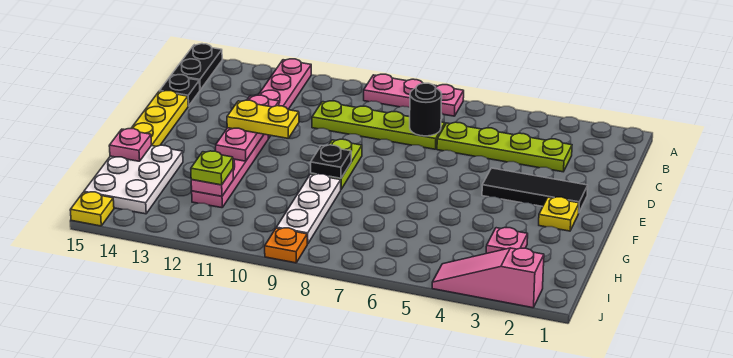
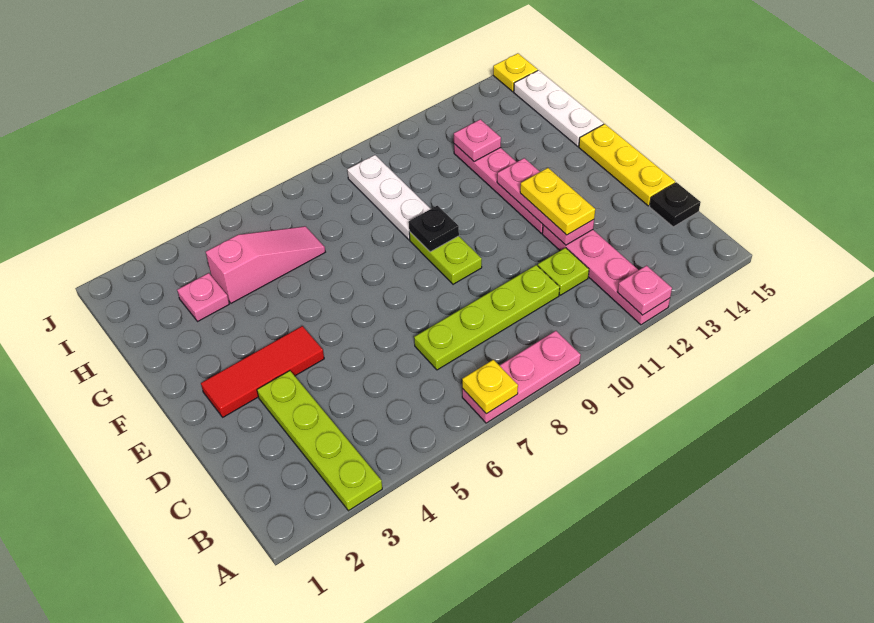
black 1x2 plate [172,44,222,90] -> none
lime 1x4 plate [437,122,572,172] -> lime 1x4 plate turned to [257,371,382,511]
black 1x1 round brick [410,83,442,136] -> none
black 1x3 tile [482,168,588,212] -> red 1x3 tile [201,326,324,417]
yellow 1x2 plate [227,100,299,138] -> yellow 1x2 plate turned to [520,168,595,235]
yellow 1x1 plate [539,197,579,231] -> yellow 1x1 plate moved to [462,360,518,414]
white 2x3 plate [84,145,183,214] -> white 1x3 plate [514,70,604,146]
pink 1x1 plate [109,129,152,161] -> pink 1x1 plate moved to [617,266,672,315]
lime 1x1 plate [191,151,233,185] -> lime 1x1 plate moved to [538,248,589,295]
pink 1x3 slope [432,248,544,308] -> pink 1x3 slope moved to [206,226,325,303]
orange 1x1 plate [265,228,307,263] -> none

